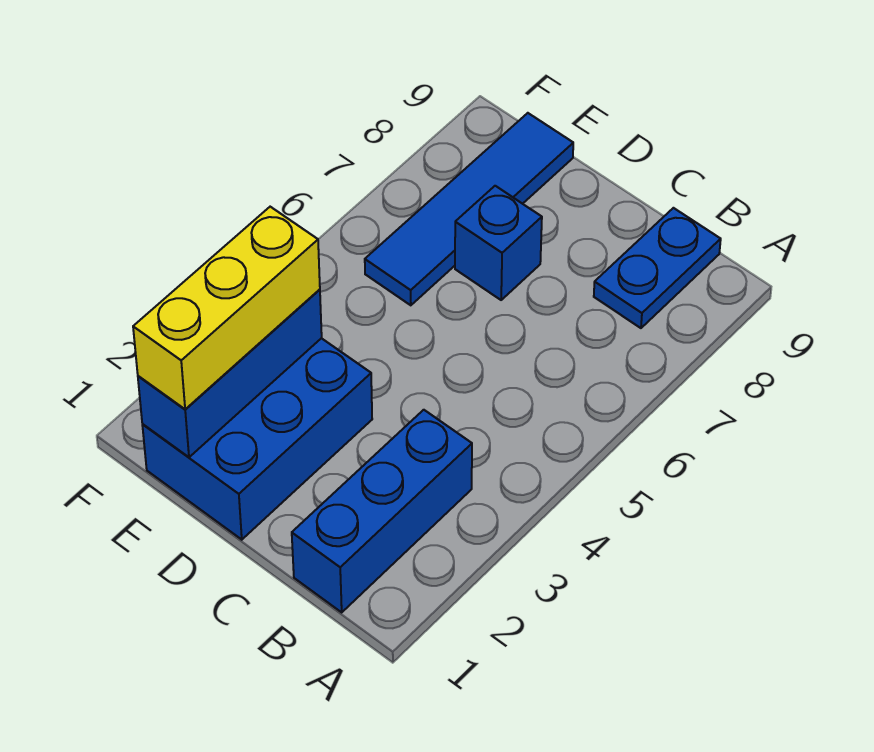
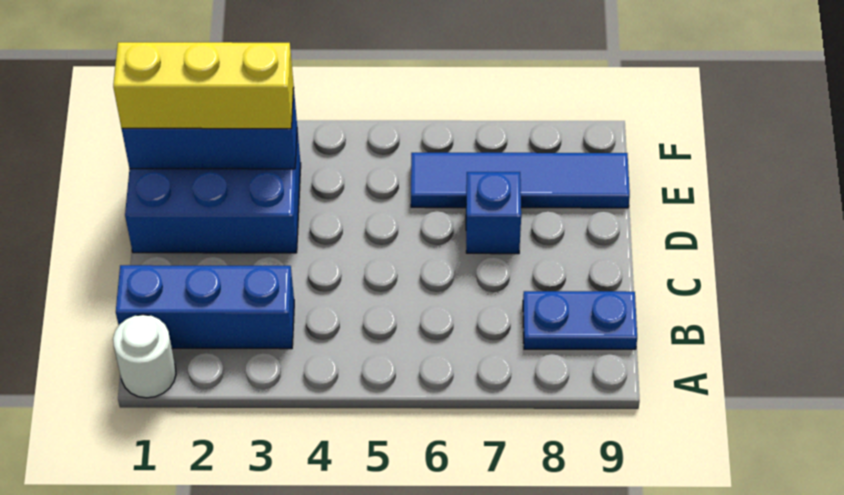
none -> white 1x1 round brick [113,315,176,398]

